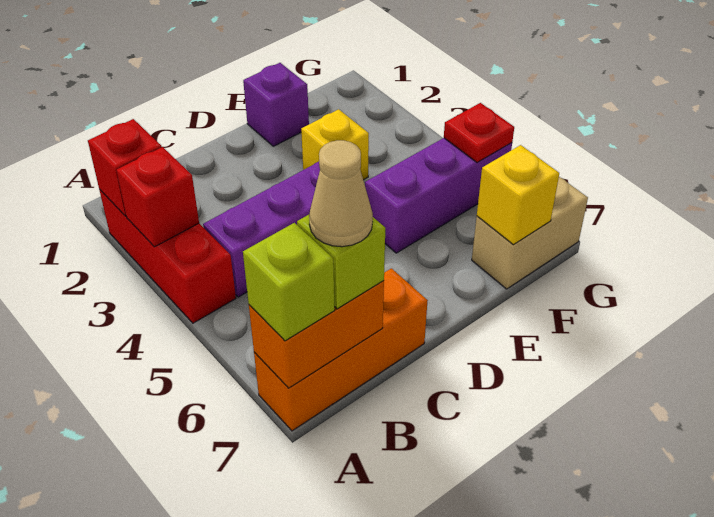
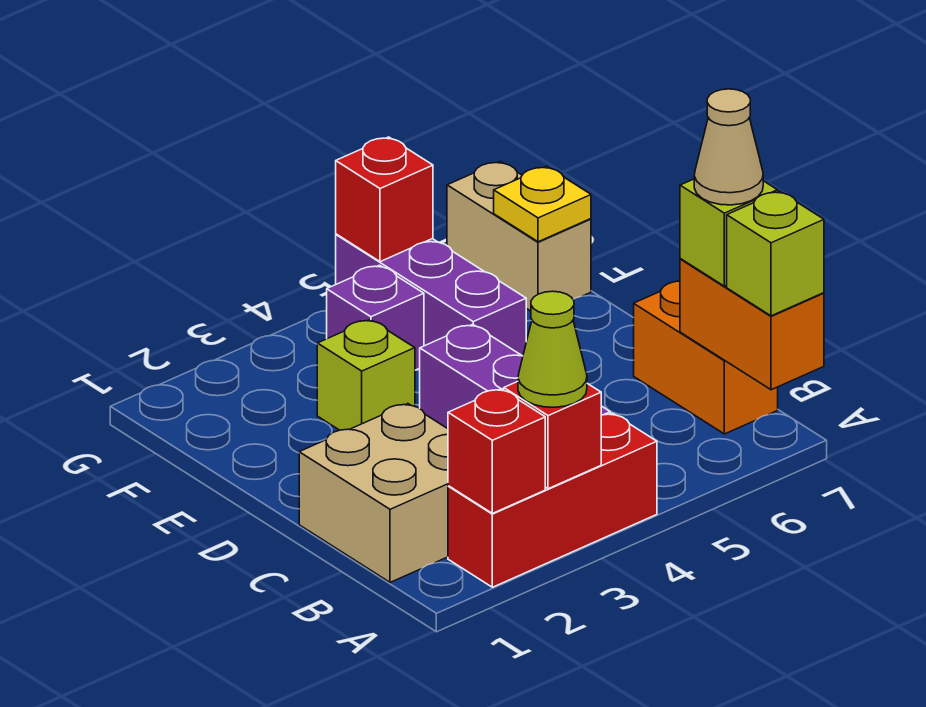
none -> lime 1x1 cone [518,291,587,407]
orange 1x3 brick [254,268,428,431] -> orange 1x2 brick [634,281,778,434]
none -> tan 2x2 brick [299,404,448,582]
purple 1x1 brick [243,63,309,146] -> purple 1x1 brick moved to [327,265,424,370]
yellow 1x1 brick [301,109,369,180] -> lime 1x1 brick [317,320,415,430]
yellow 1x1 brick [477,145,559,245] -> yellow 1x1 plate [494,166,591,242]
red 1x1 plate [444,103,514,162] -> red 1x1 brick [336,137,433,262]

